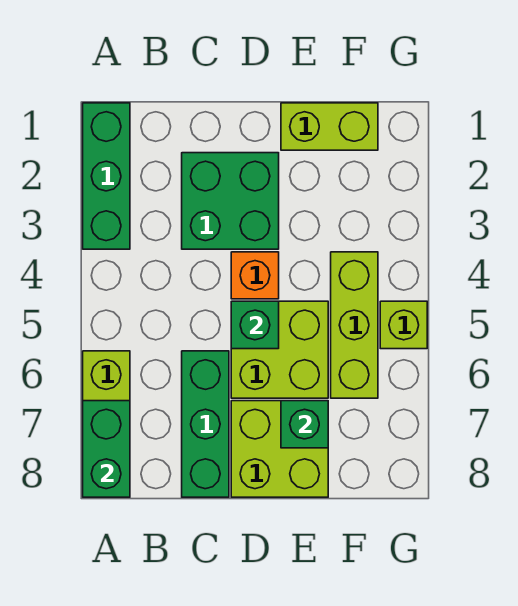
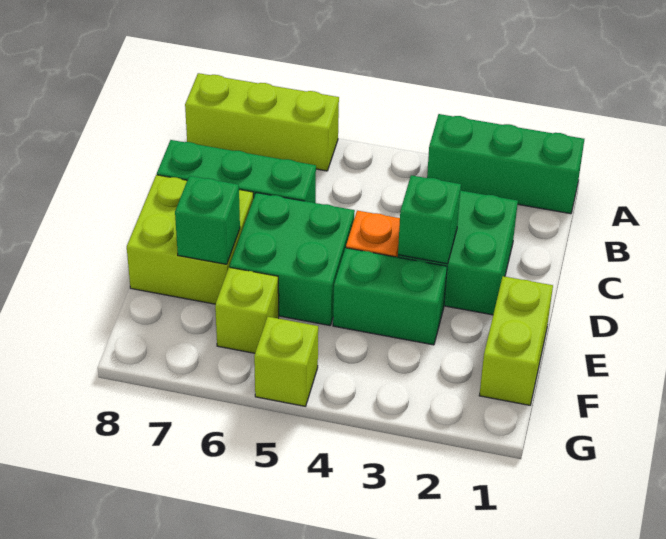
green 1x2 brick [83,401,130,497] -> green 1x2 brick moved to [333,248,447,345]
lime 2x2 brick [231,301,328,398] -> green 2x2 brick [229,193,355,326]
green 1x1 brick [231,301,279,349] -> green 1x1 brick moved to [398,175,461,264]
lime 1x3 brick [331,252,378,398] -> lime 1x1 brick [215,267,279,353]

